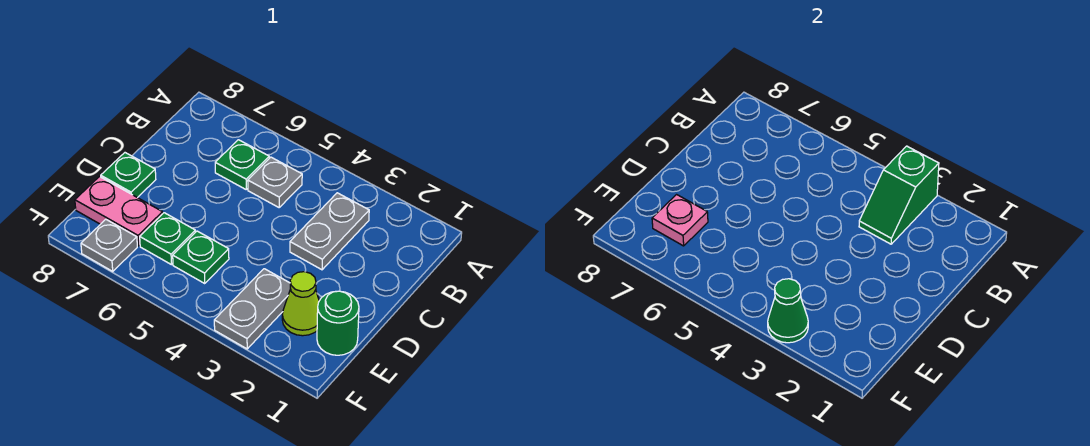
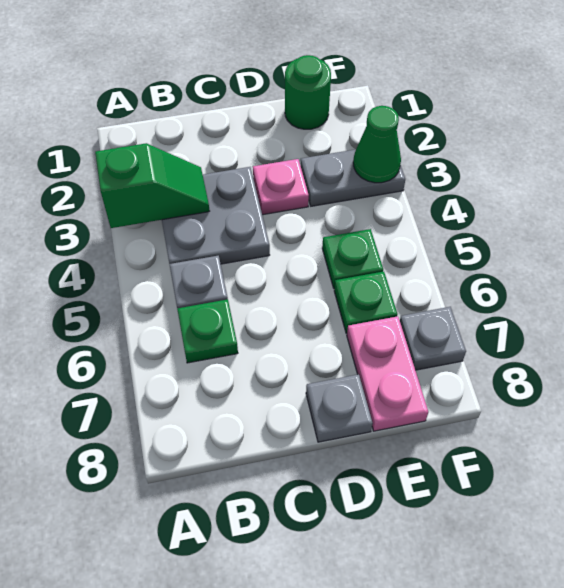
grey 1x2 plate [290,193,369,270] -> grey 2x2 plate [162,167,270,264]
green 1x1 plate [101,153,156,198] -> grey 1x1 plate [306,374,373,442]
lime 1x1 cone [282,272,319,336] -> none
pink 1x1 plate [652,195,708,246] -> pink 1x1 plate moved to [253,159,309,215]

